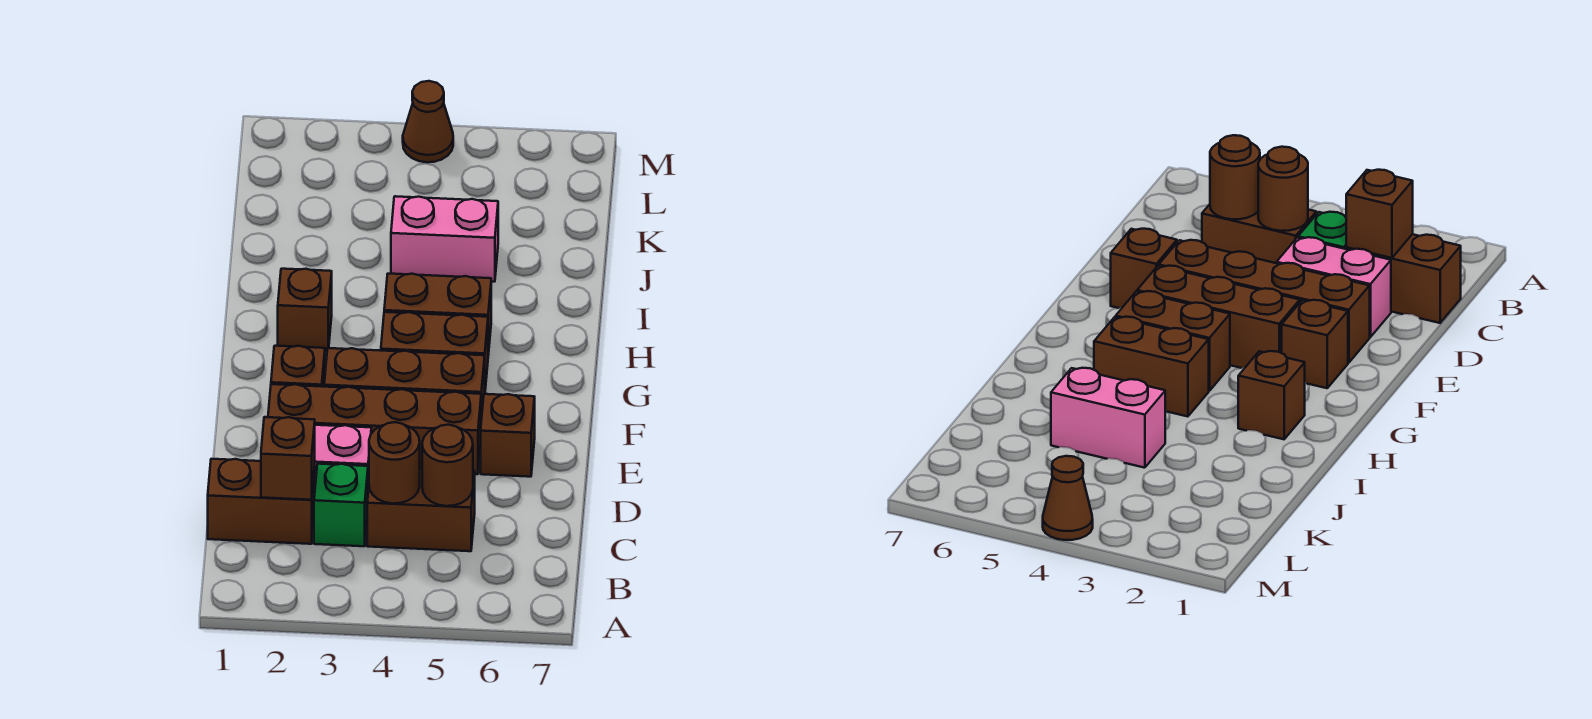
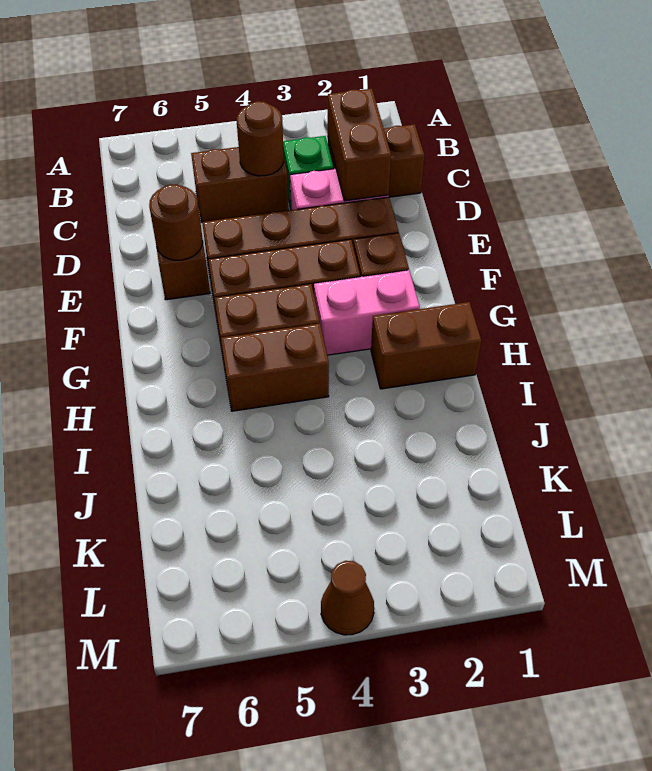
brown 1x1 brick [261,417,315,500] -> brown 1x2 brick [328,89,391,201]
brown 1x1 round brick [422,425,473,506] -> brown 1x1 round brick moved to [149,184,203,260]
brown 1x1 brick [278,269,332,351] -> brown 1x2 brick [371,302,481,389]
pink 1x2 brick [391,196,498,282] -> pink 1x2 brick moved to [314,270,420,355]

